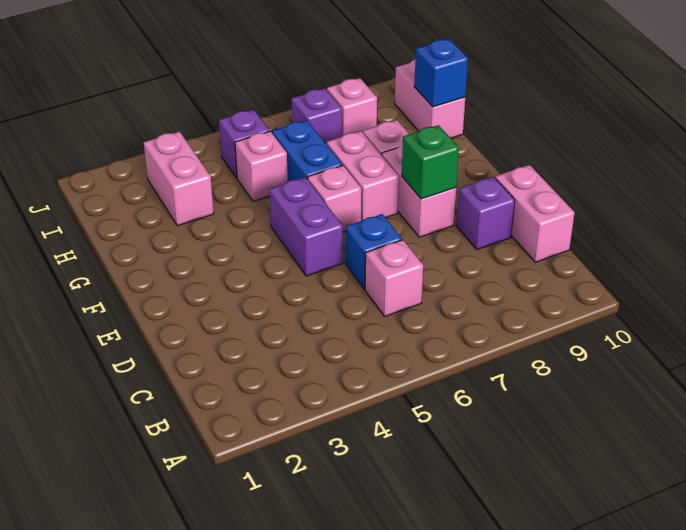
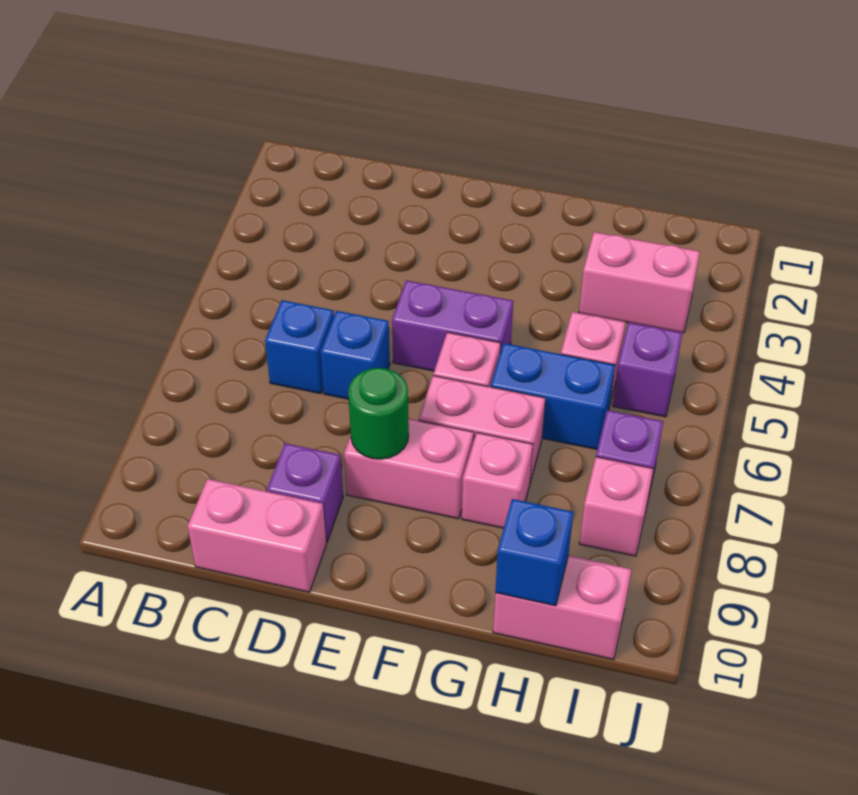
pink 1x1 brick [365,240,423,316] -> blue 1x1 brick [265,300,334,394]
green 1x1 brick [402,125,459,199] -> green 1x1 round brick [348,368,409,459]

